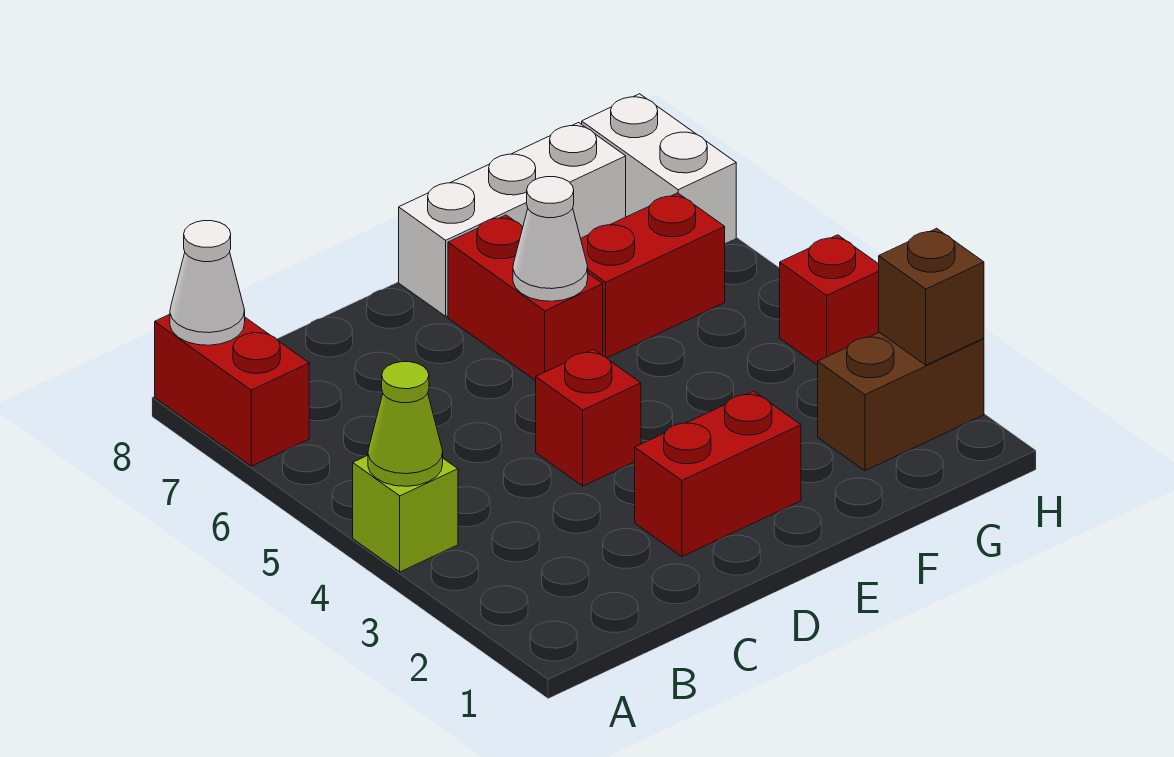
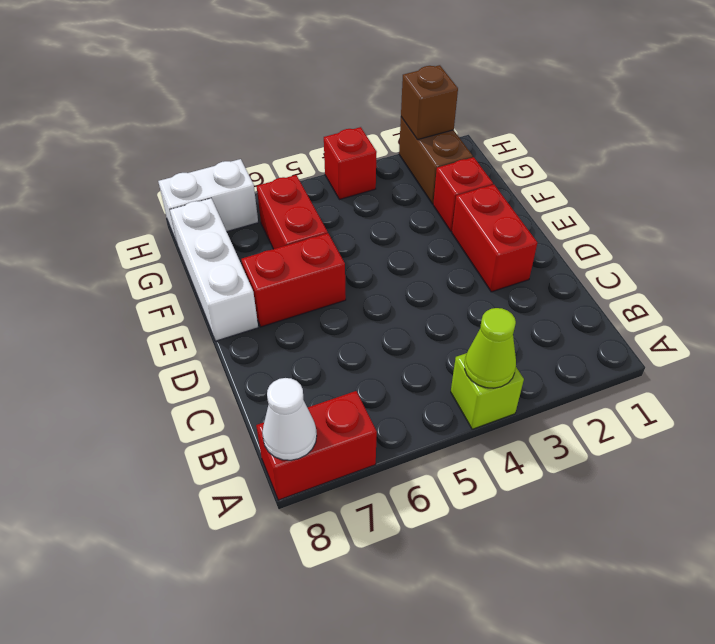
red 1x1 brick [536,349,641,486] -> red 1x1 brick moved to [433,157,493,232]
white 1x1 cone [513,177,588,301] -> none

